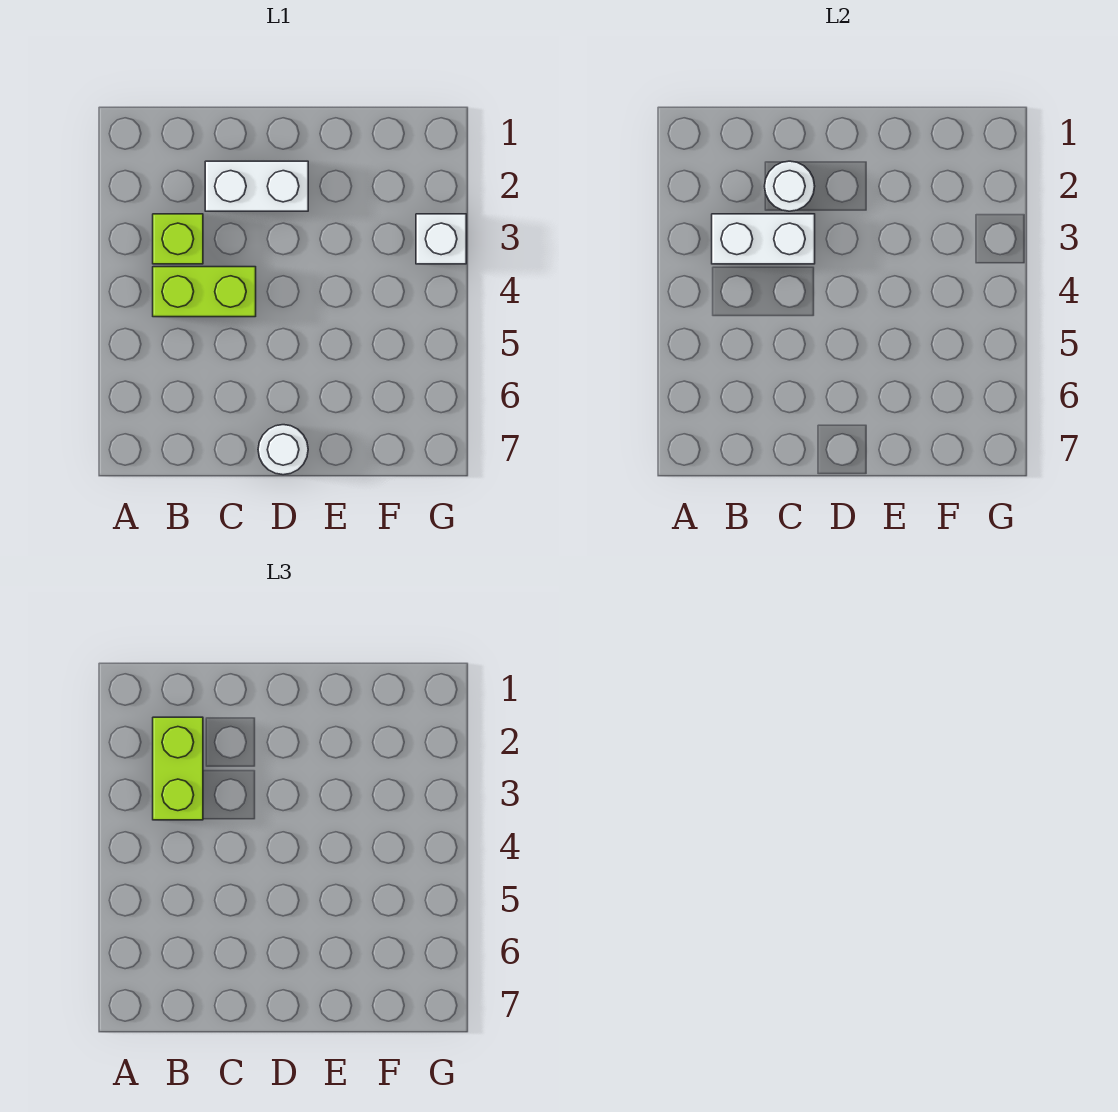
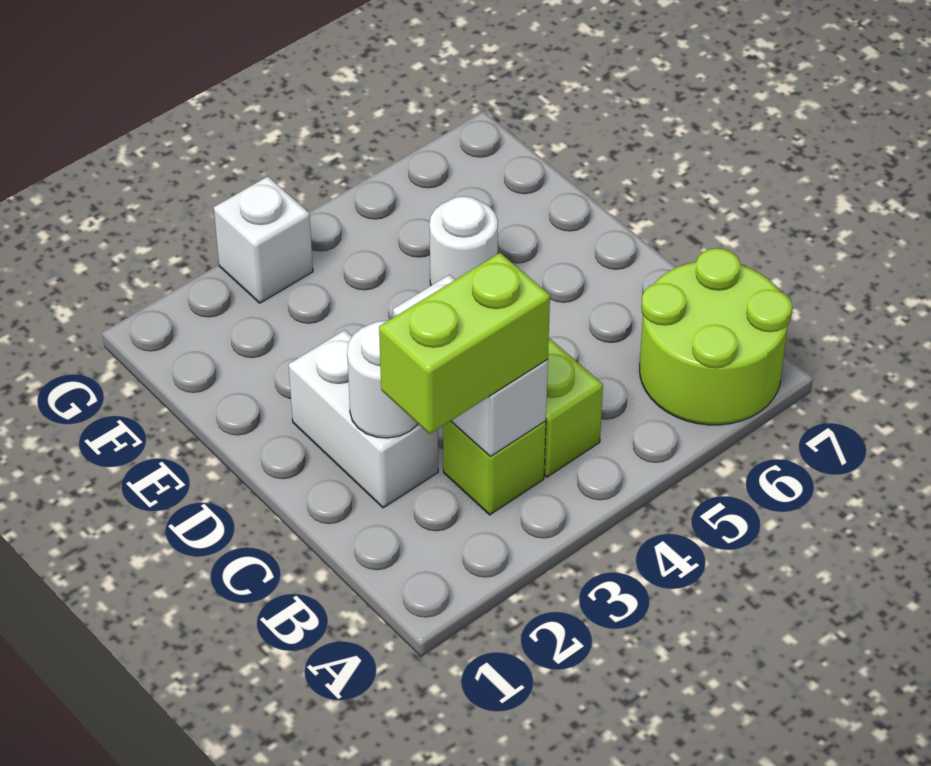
none -> lime 2x2 round brick [640,248,792,425]
white 1x1 round brick [258,425,308,475] -> white 1x1 round brick moved to [429,196,498,286]

